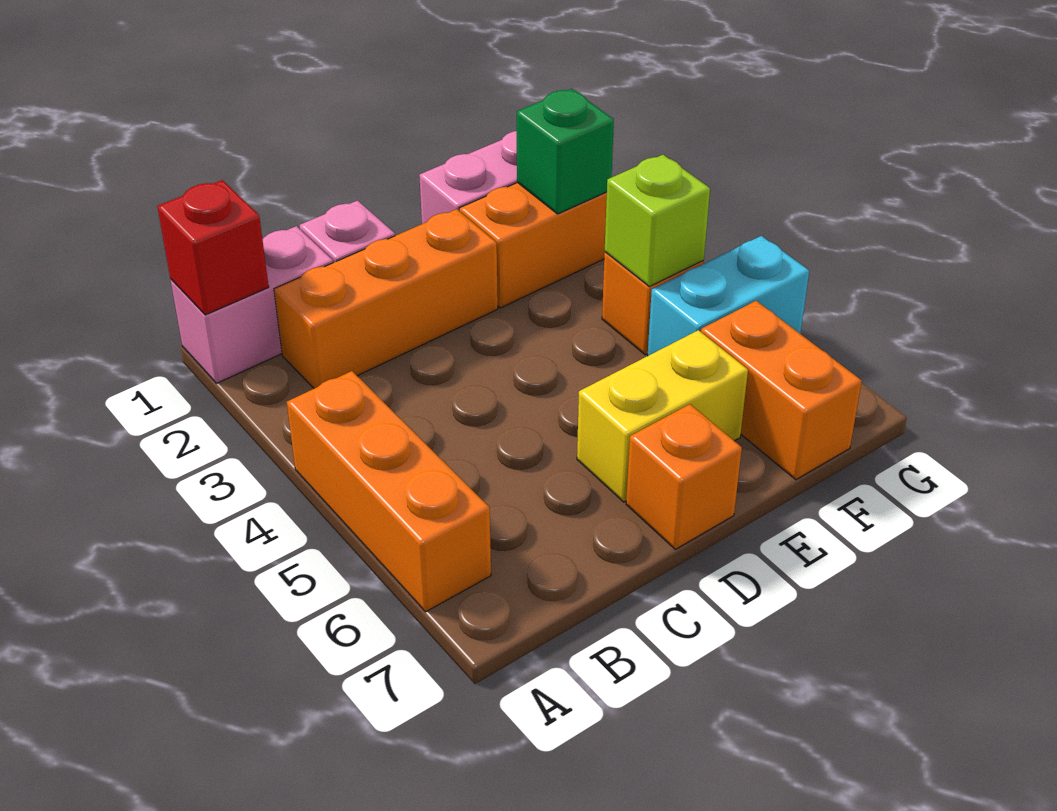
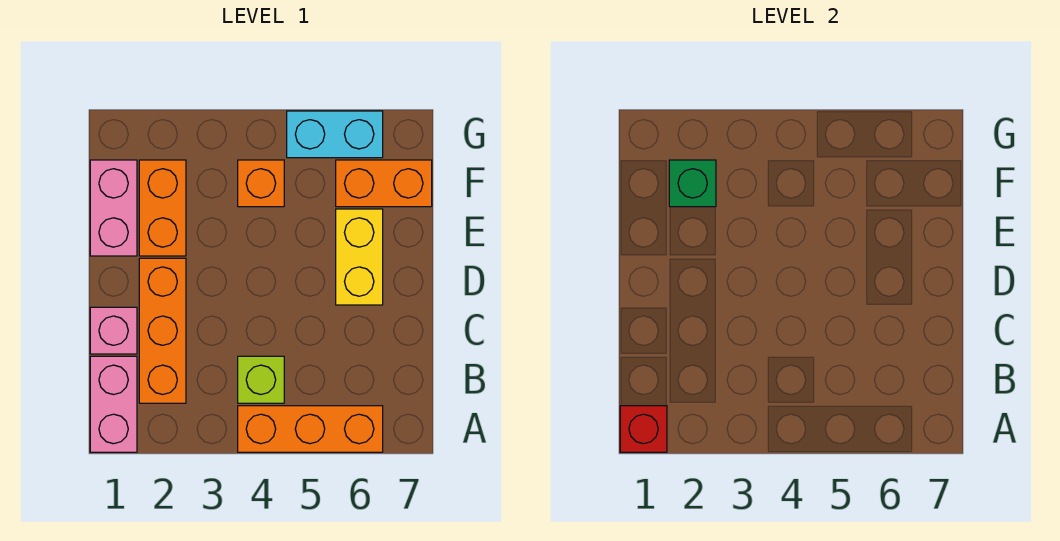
orange 1x1 brick [626,404,742,549] -> none
lime 1x1 brick [605,155,710,287] -> lime 1x1 brick moved to [238,356,284,403]
cyan 1x2 brick [648,236,809,356] -> cyan 1x2 brick turned to [287,111,383,158]

